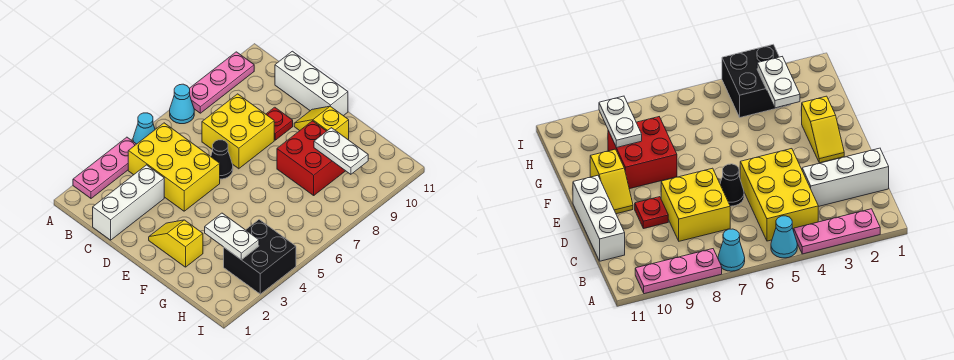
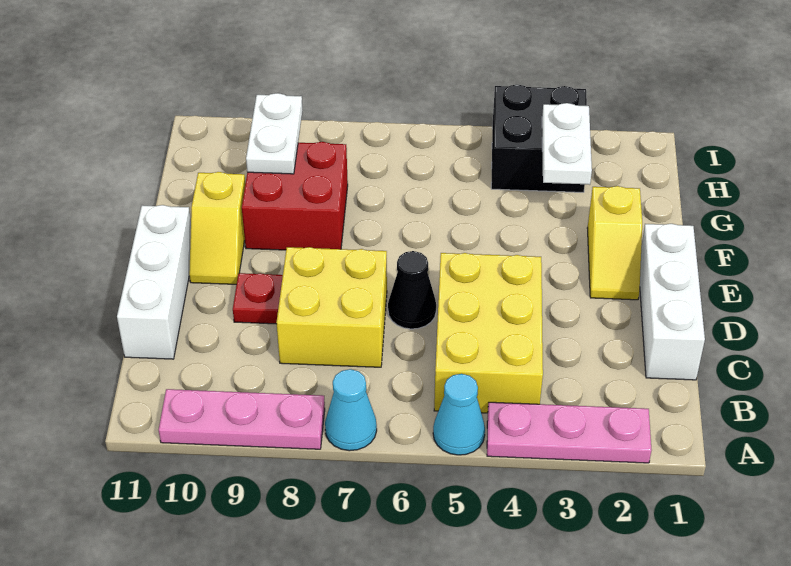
white 1x3 brick [93,165,164,240] -> white 1x3 brick turned to [640,224,705,380]

